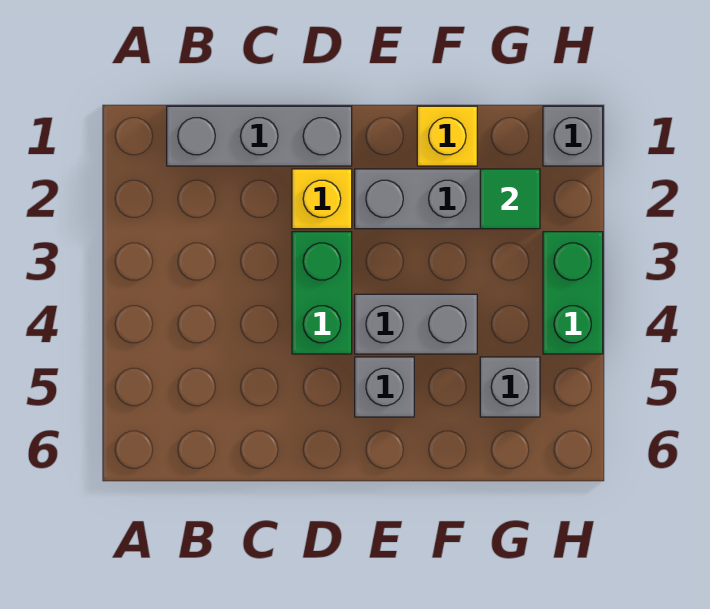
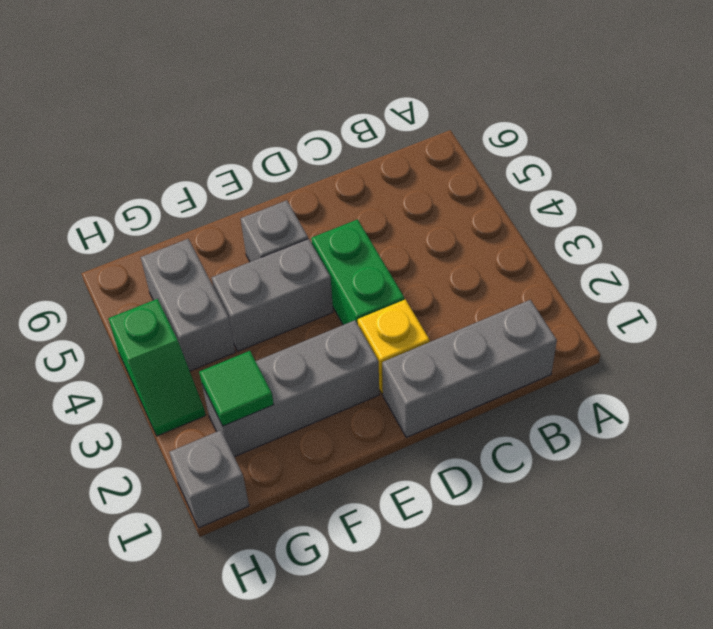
yellow 1x1 brick [417,106,477,166] -> none
grey 1x1 brick [480,357,540,417] -> grey 1x2 brick [141,239,235,371]
green 1x2 brick [543,232,603,354] -> green 1x2 slope [108,299,206,436]

